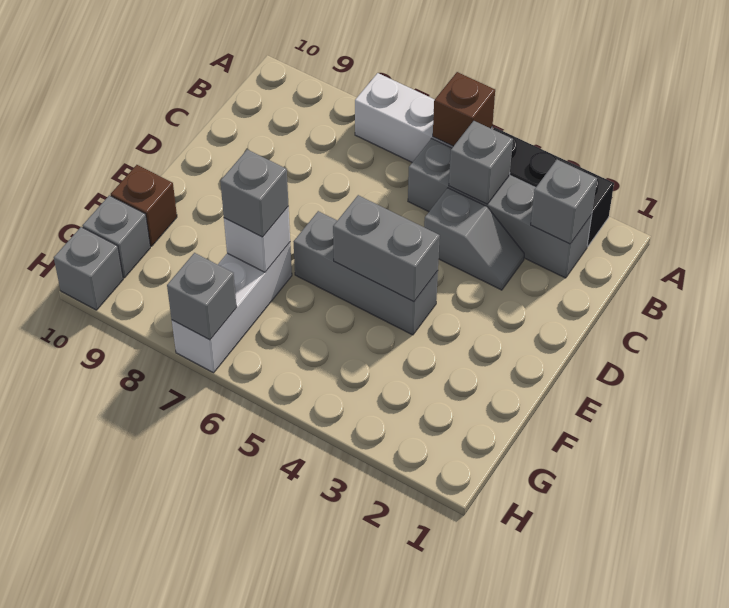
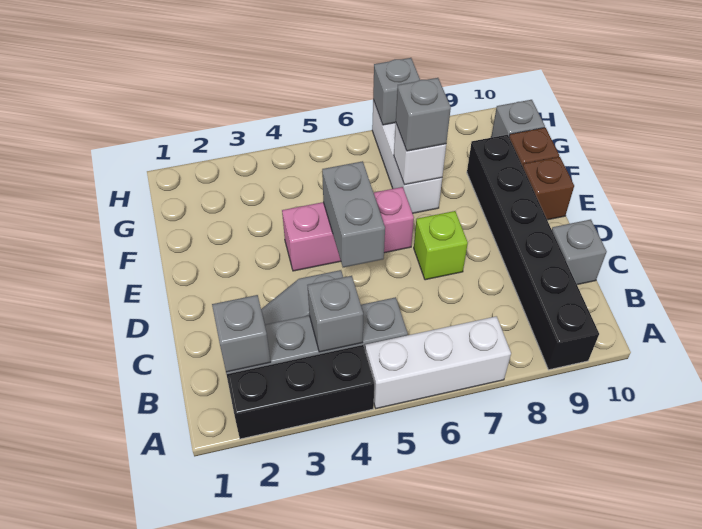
brown 1x1 brick [433,72,495,146] -> brown 1x1 brick moved to [523,157,574,220]
none -> black 1x6 brick [467,135,599,370]
none -> lime 1x1 brick [414,211,468,280]
grey 1x3 brick [293,211,438,335] -> pink 1x3 brick [282,187,414,271]
grey 1x2 brick [333,195,440,302] -> grey 1x2 brick turned to [322,161,385,267]
grey 1x1 brick [54,227,123,310] -> grey 1x1 brick moved to [552,219,607,285]

